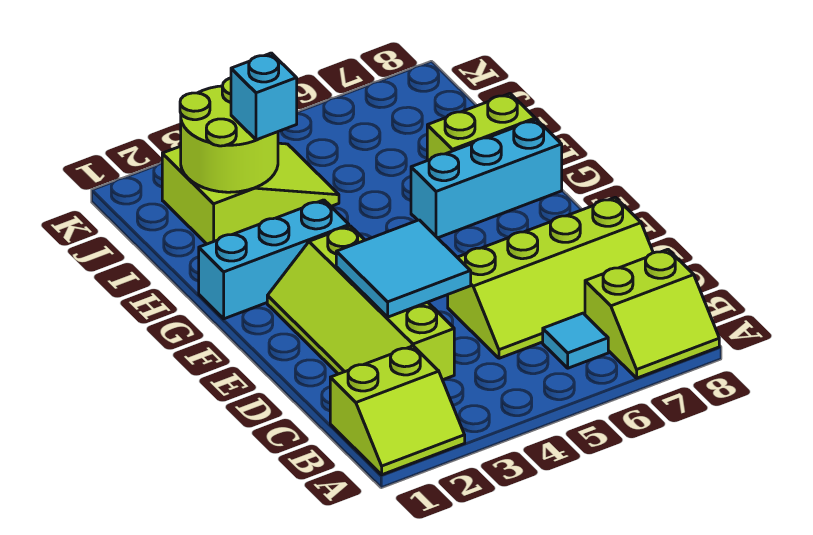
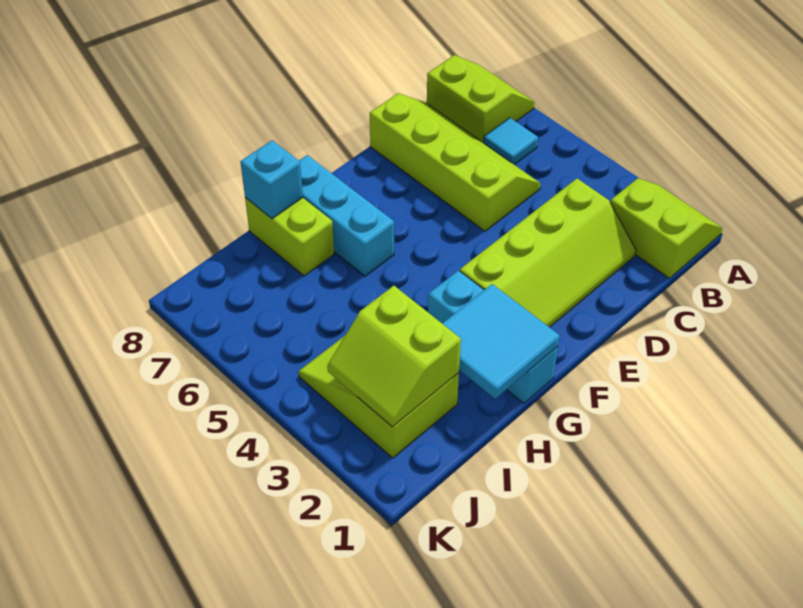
cyan 2x2 tile [336,220,471,317] -> cyan 2x2 tile moved to [442,284,560,399]
lime 2x2 round brick [180,78,278,192] -> lime 2x2 slope [327,286,461,427]
cyan 1x1 brick [231,53,297,140] -> cyan 1x1 brick moved to [240,140,303,219]

